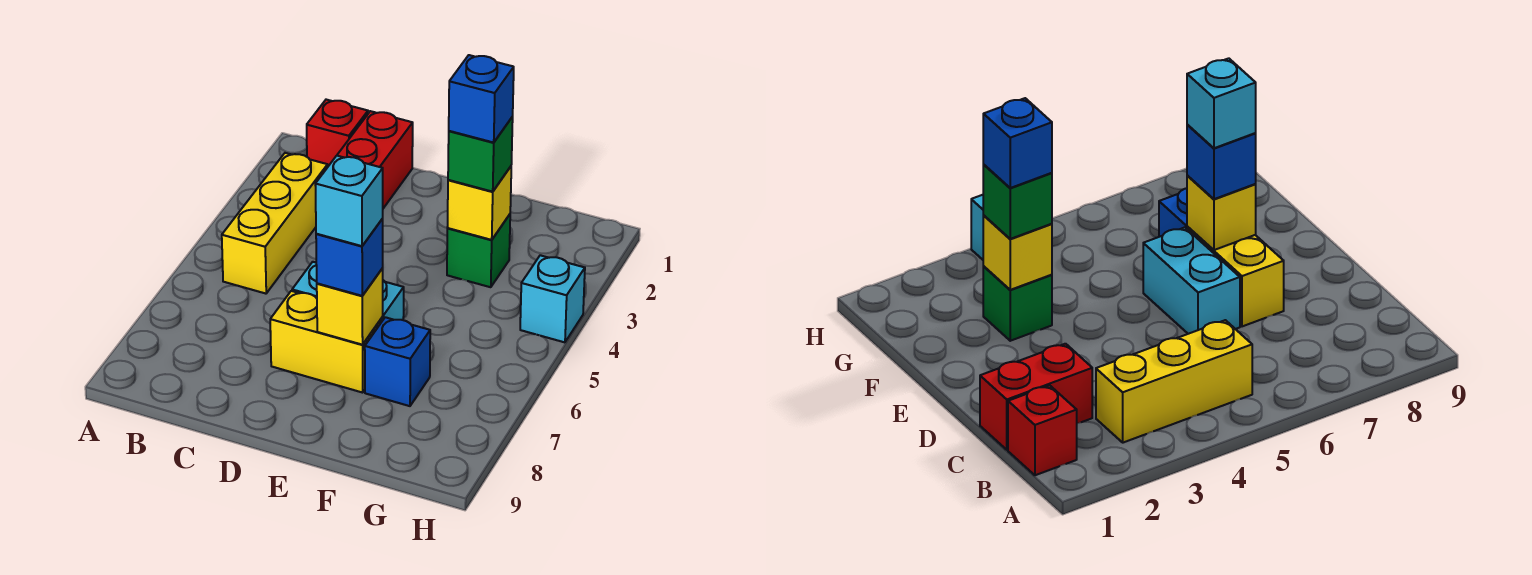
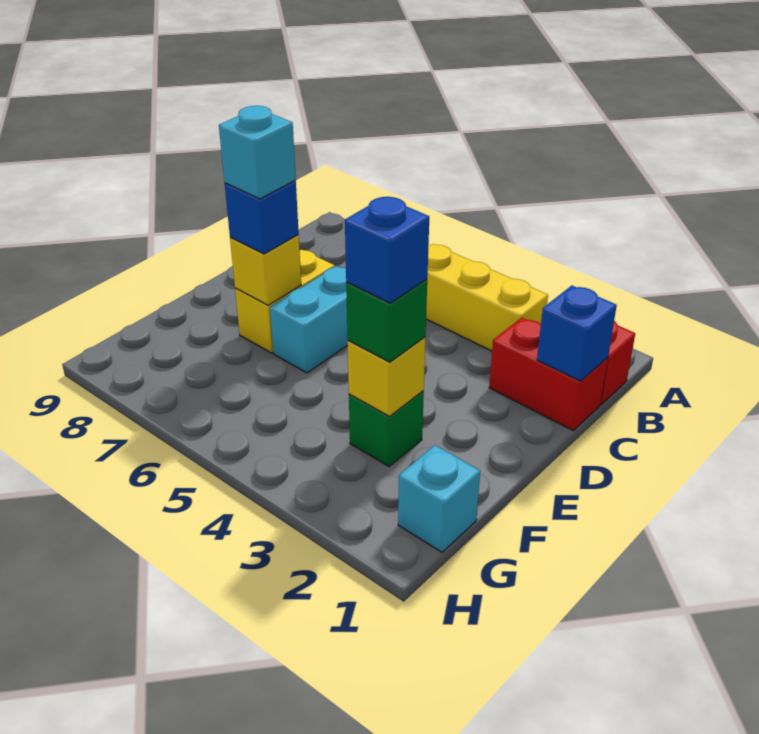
blue 1x1 brick [365,317,430,406] -> blue 1x1 brick moved to [537,286,617,381]
cyan 1x1 brick [520,255,585,342] -> cyan 1x1 brick moved to [398,445,480,552]

